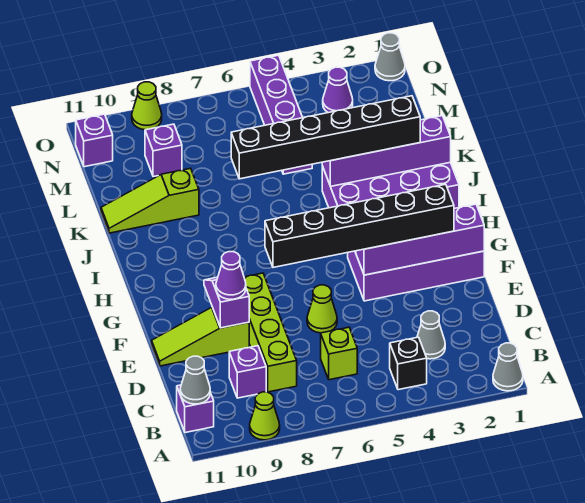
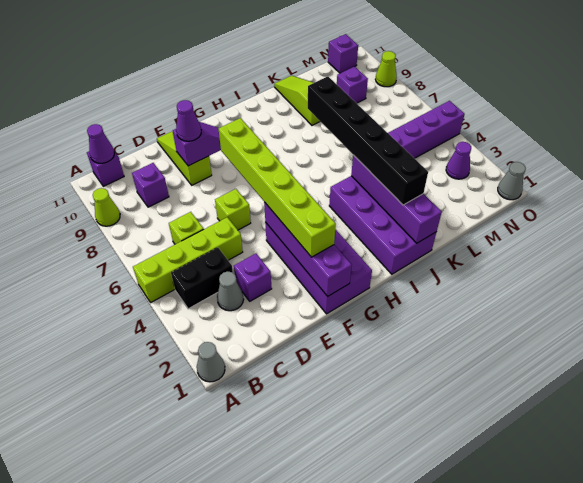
black 1x1 brick [390,337,427,390] -> black 1x2 brick [171,248,233,309]
grey 1x1 cone [180,356,210,404] -> purple 1x1 cone [87,124,114,163]
lime 1x4 brick [244,273,297,392] -> lime 1x4 brick moved to [133,217,243,303]
none -> purple 1x1 brick [234,254,272,301]
lime 1x1 cone [307,285,337,333] -> lime 1x1 brick [215,189,251,230]
black 1x6 brick [265,184,454,267] -> lime 1x6 brick [218,118,336,257]

